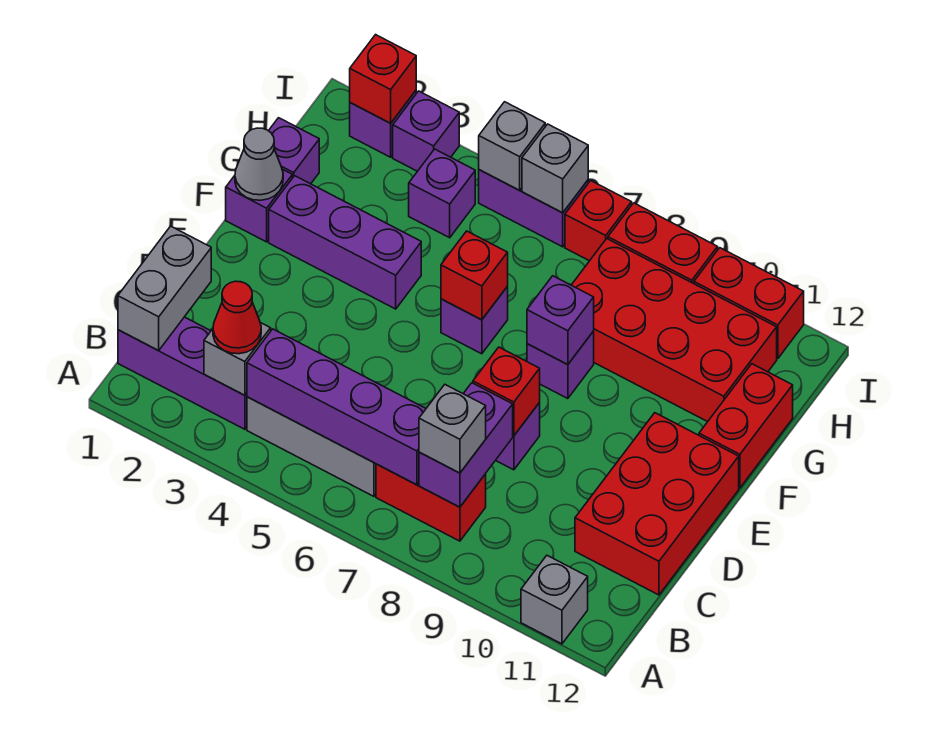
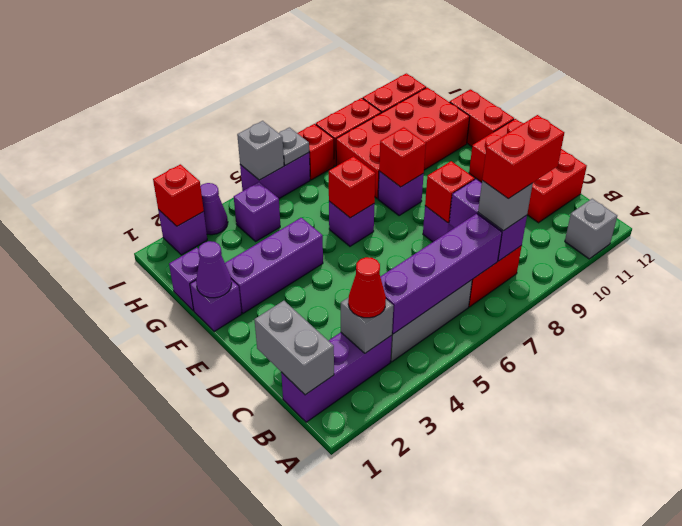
none -> red 1x2 brick [482,115,564,199]
grey 1x1 cone [235,128,283,200] -> purple 1x1 cone [196,241,232,298]
purple 1x1 brick [527,276,594,365] -> red 1x1 brick [379,127,426,187]
purple 1x1 brick [393,91,459,171] -> purple 1x1 cone [201,183,228,235]
grey 1x1 brick [522,124,588,213] -> grey 1x1 plate [279,127,309,165]

